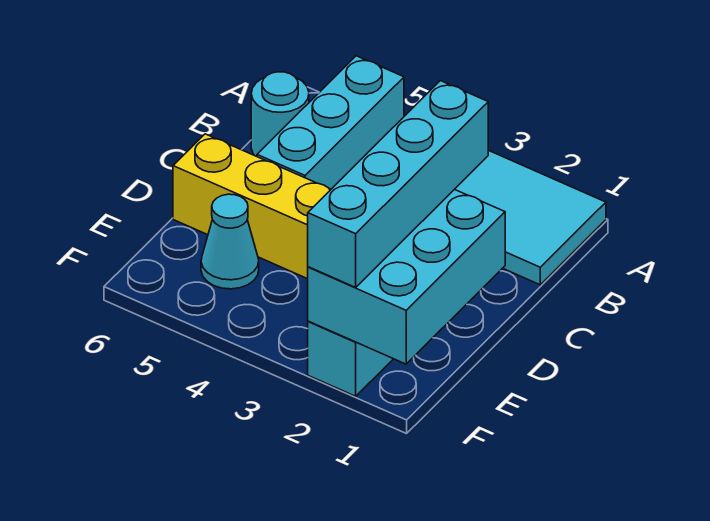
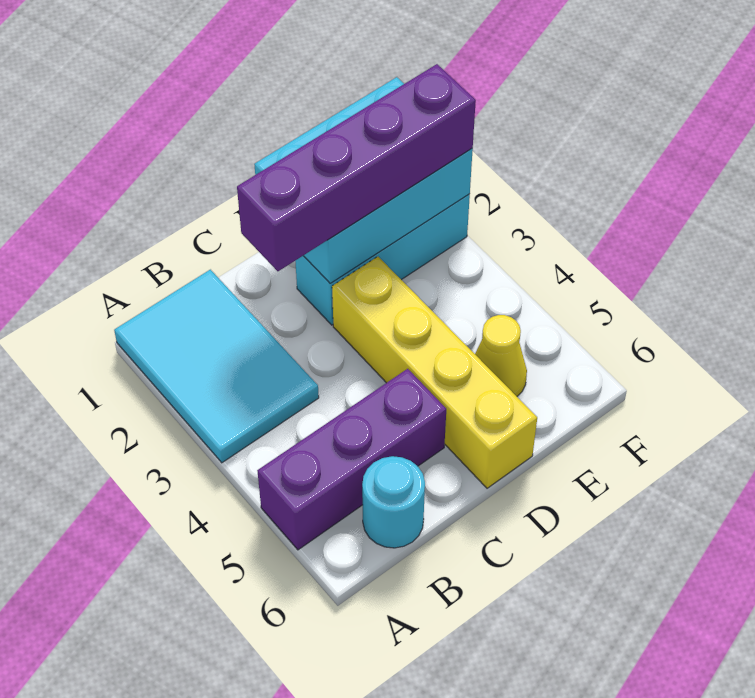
cyan 1x3 brick [257,56,404,189] -> purple 1x3 brick [257,369,446,550]
cyan 1x4 brick [308,81,488,287] -> purple 1x4 brick [237,64,476,271]
cyan 1x1 cone [201,194,259,289] -> yellow 1x1 cone [475,315,527,396]

